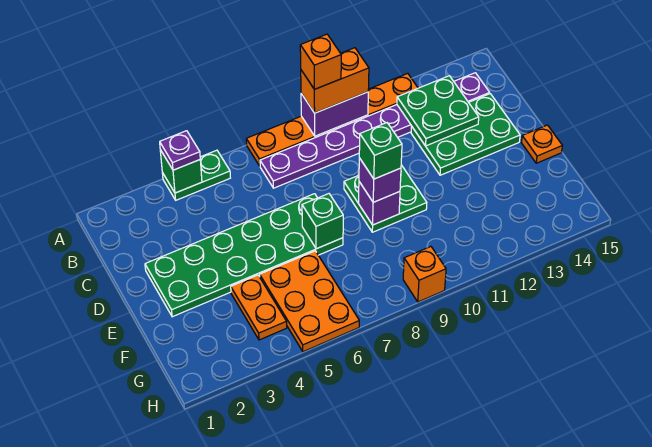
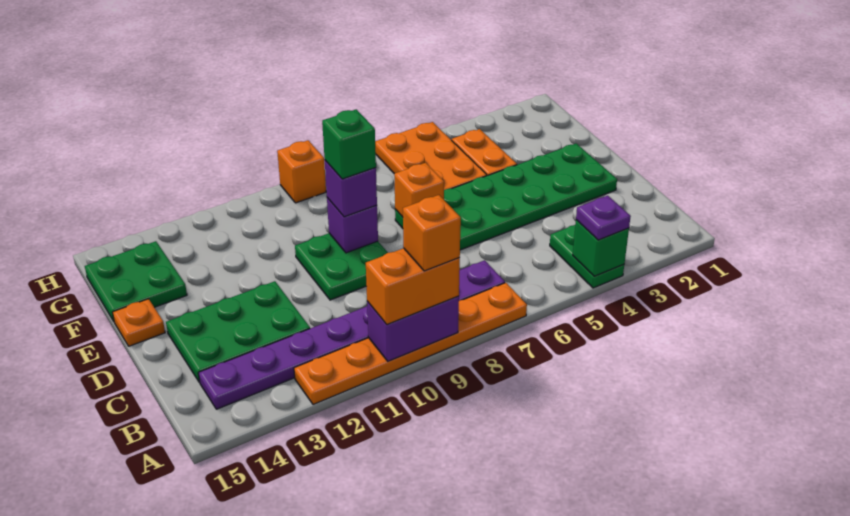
green 1x2 plate [162,150,230,200] -> green 1x2 plate turned to [550,225,624,288]
green 2x2 plate [397,76,479,146] -> green 2x2 plate moved to [85,241,187,321]
green 1x1 brick [302,194,343,249] -> orange 1x1 brick [394,163,444,217]

